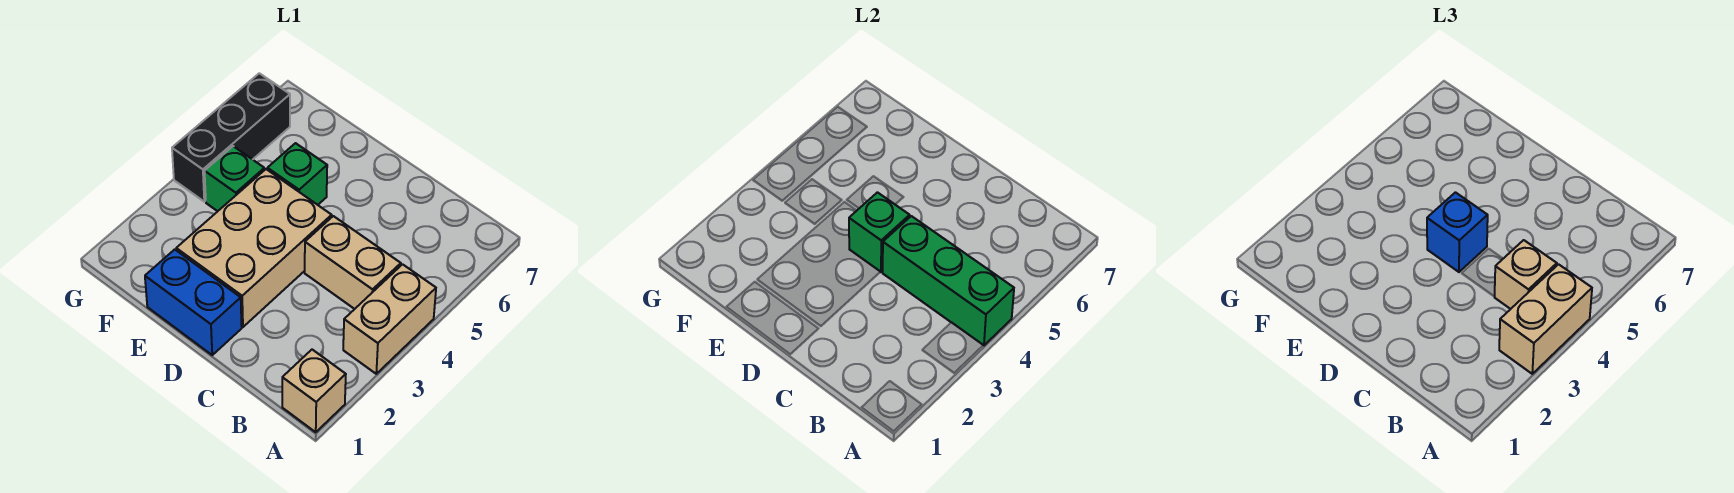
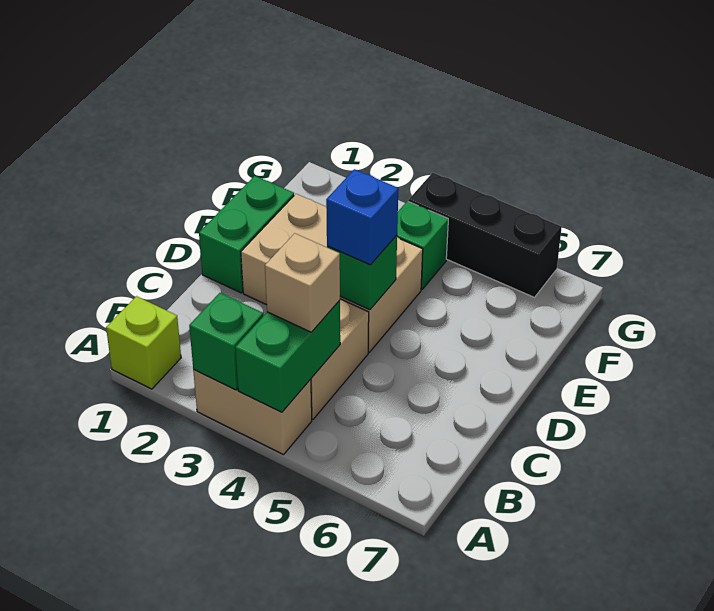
tan 1x1 brick [282,350,346,432] -> lime 1x1 brick [106,296,181,389]
tan 1x2 brick [1499,264,1592,374] -> none
green 1x3 brick [883,216,1014,345] -> green 1x2 brick [235,300,340,412]
blue 1x2 brick [145,249,242,355] -> green 1x2 brick [199,176,294,293]
green 1x1 brick [267,143,327,205] -> green 1x1 brick moved to [189,293,263,390]

